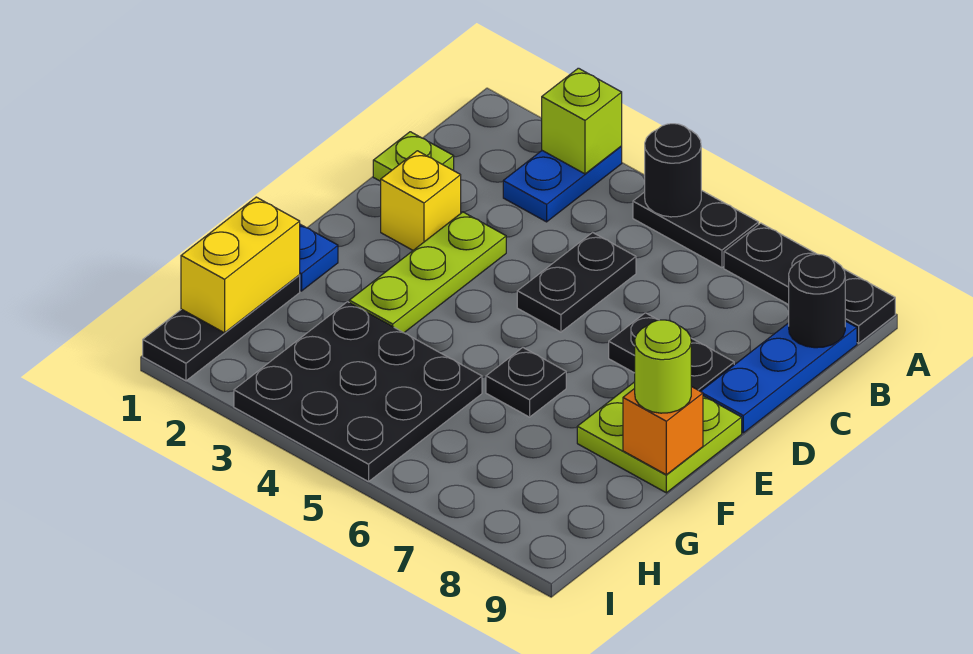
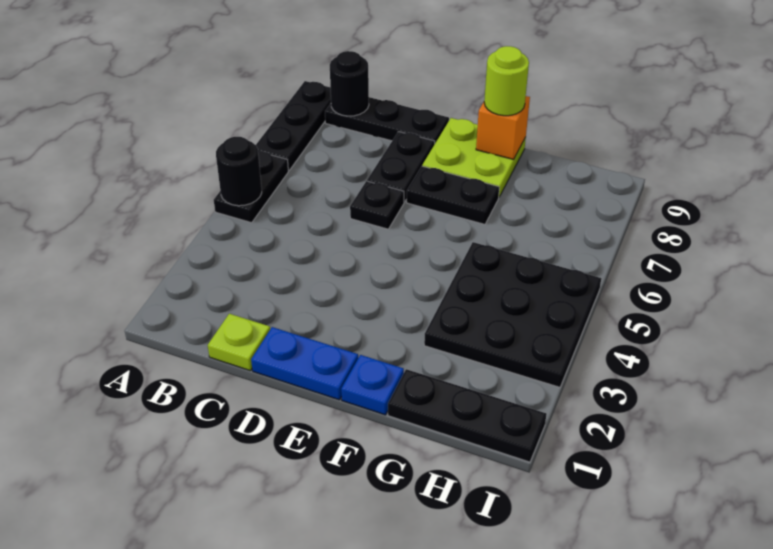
blue 1x2 plate [503,146,622,222] -> blue 1x2 plate moved to [251,327,358,400]
lime 1x1 brick [542,68,622,174] -> none
blue 1x3 plate [701,321,857,433] -> black 1x3 plate [325,97,449,143]
black 1x2 plate [517,232,636,332] -> black 1x2 plate moved to [407,166,499,224]
yellow 1x1 brick [381,151,461,250] -> none
lime 1x3 plate [349,212,506,333] -> none
black 1x1 plate [486,348,566,417] -> black 1x1 plate moved to [350,181,404,229]
yellow 1x2 brick [181,197,300,333] -> none

